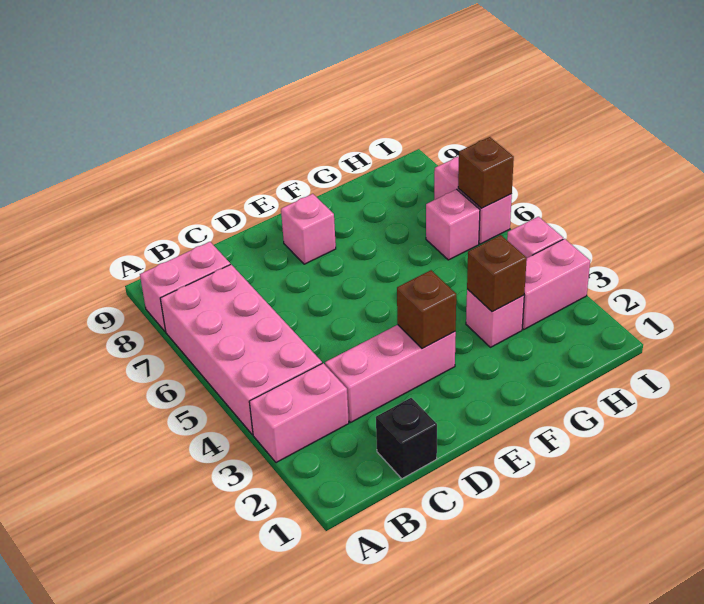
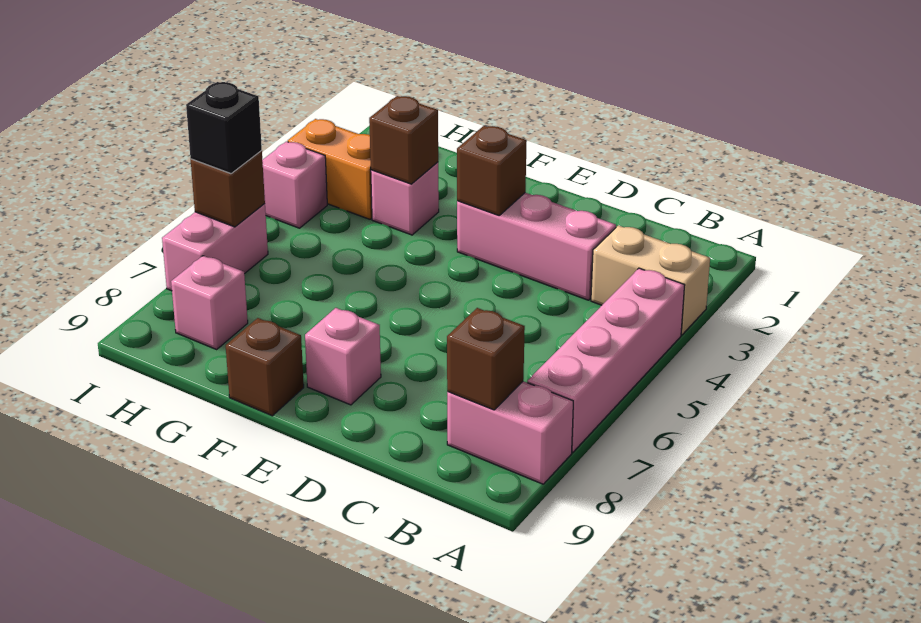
pink 1x2 brick [249,363,349,463] -> tan 1x2 brick [591,225,710,335]
pink 2x4 brick [160,264,322,435] -> pink 1x4 brick [527,268,685,452]
none -> brown 1x1 brick [447,308,525,410]
black 1x1 brick [376,398,437,479] -> black 1x1 brick moved to [186,82,262,174]
none -> brown 1x1 brick [226,318,304,416]
pink 1x2 brick [522,239,590,329] -> orange 1x2 brick [288,119,372,219]
pink 1x1 brick [426,189,480,260] -> pink 1x1 brick moved to [171,256,248,349]

